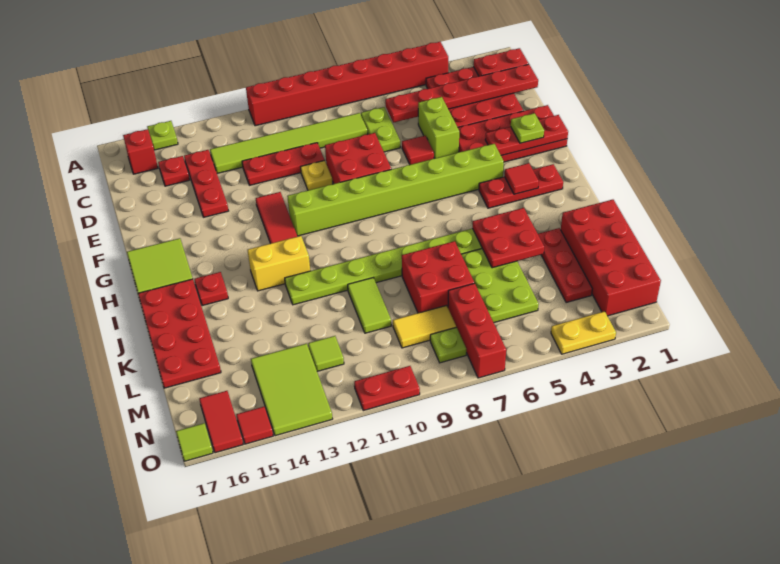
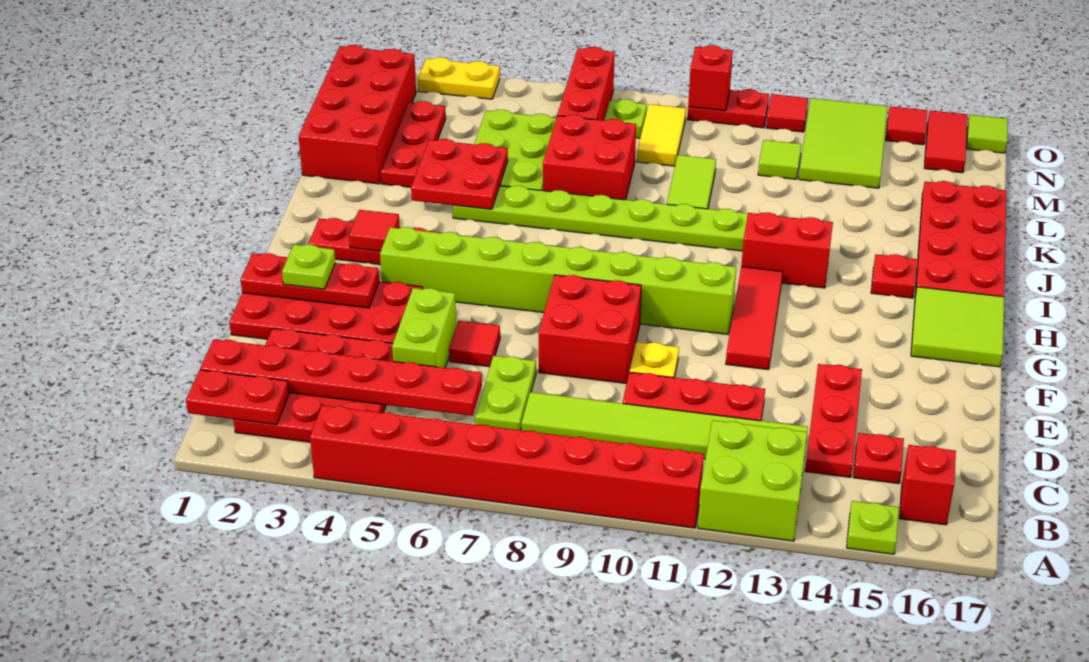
none -> lime 2x2 brick [698,420,807,541]
yellow 1x2 brick [248,236,310,291] -> red 1x2 brick [741,212,833,288]
yellow 1x2 tile [393,305,456,348] -> yellow 1x2 tile turned to [637,104,686,166]
none -> red 1x1 brick [688,45,733,111]
none -> red 1x1 tile [766,94,808,132]

